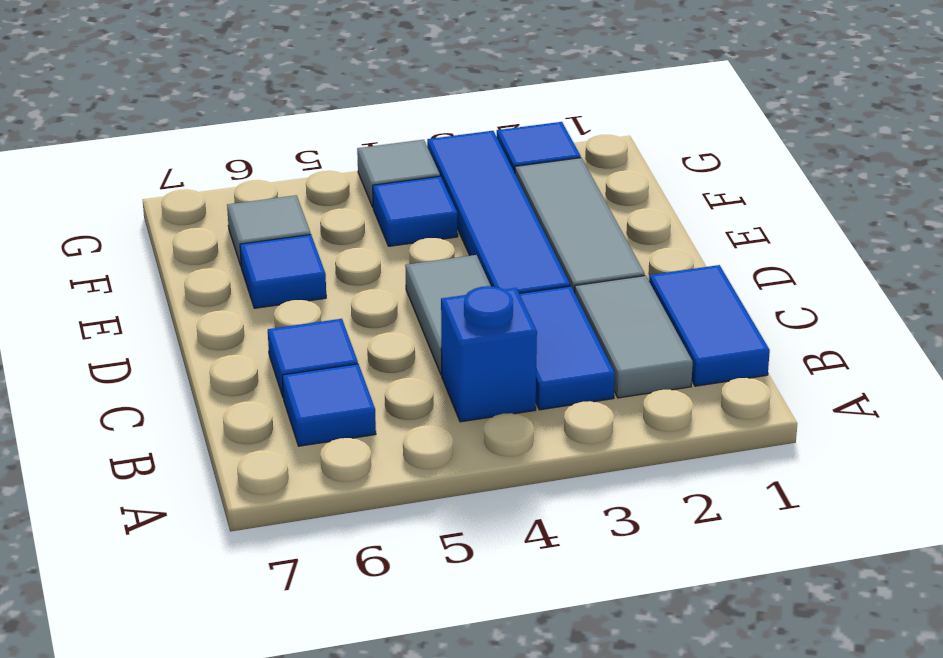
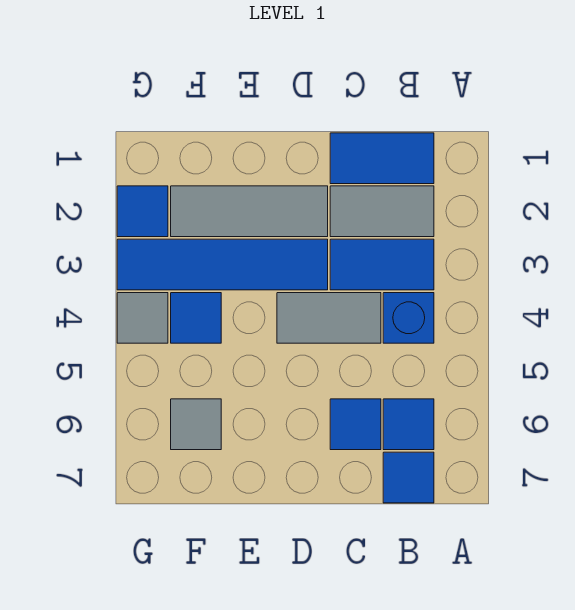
blue 1x1 tile [240,235,326,308] -> blue 1x1 tile moved to [383,452,434,503]

